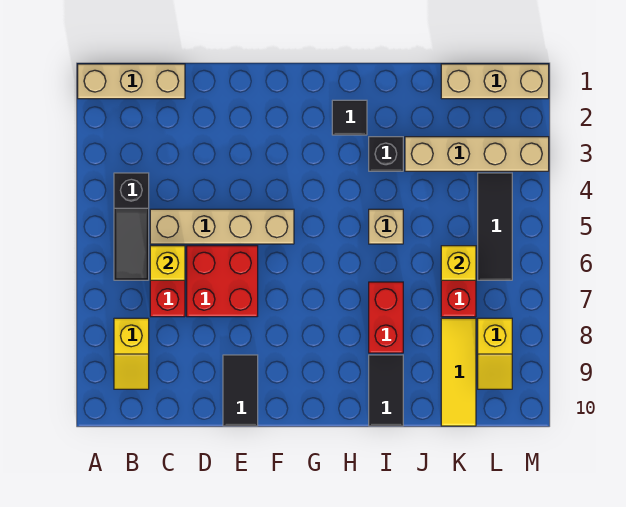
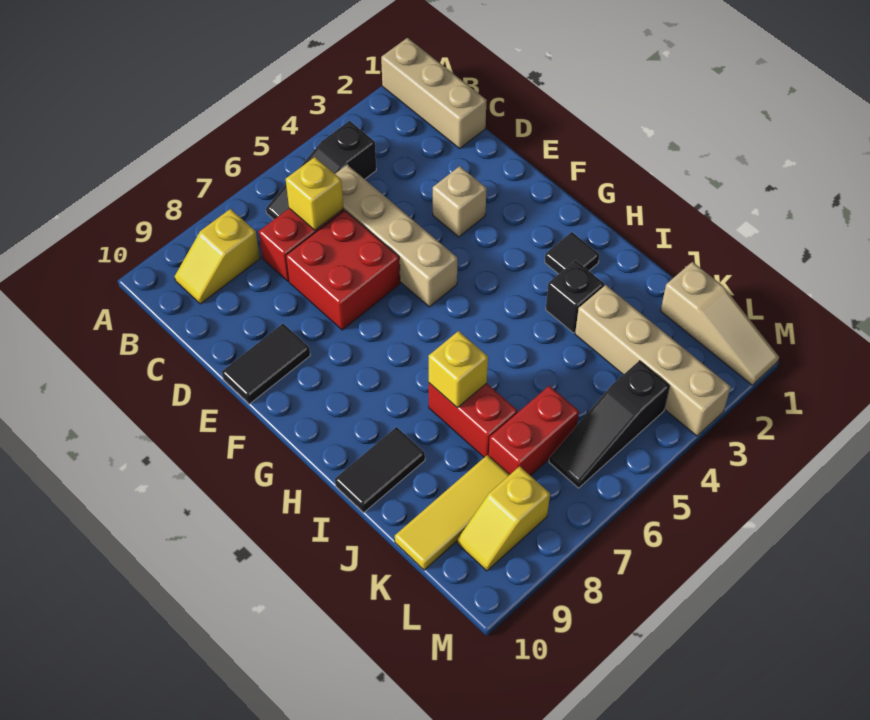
tan 1x1 brick [369,209,403,244] -> tan 1x1 brick moved to [433,166,487,237]
red 1x2 brick [369,282,403,353] -> red 1x2 brick turned to [429,383,517,457]
tan 1x3 brick [441,64,549,99] -> tan 1x3 slope [661,262,779,385]
yellow 1x1 brick [441,246,476,280] -> yellow 1x1 brick moved to [429,331,488,408]
black 1x3 tile [478,173,512,280] -> black 1x3 slope [549,361,670,488]

